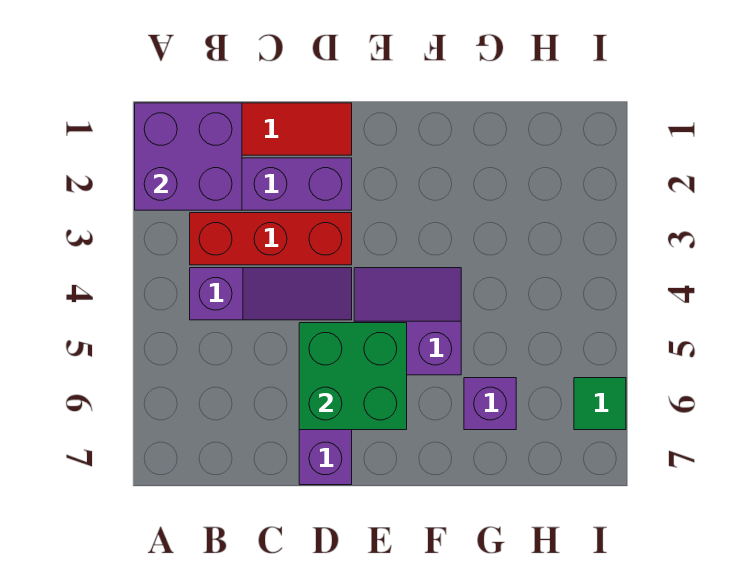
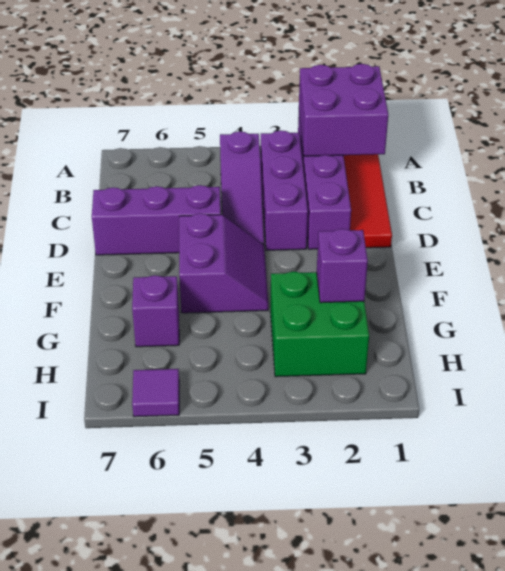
red 1x3 brick [190,213,352,265] -> purple 1x3 brick [261,130,308,250]
green 2x2 brick [299,323,407,430] -> green 2x2 brick moved to [270,272,369,377]
none -> purple 1x1 brick [317,229,368,303]
green 1x1 tile [574,378,626,430] -> purple 1x1 tile [132,369,179,417]

